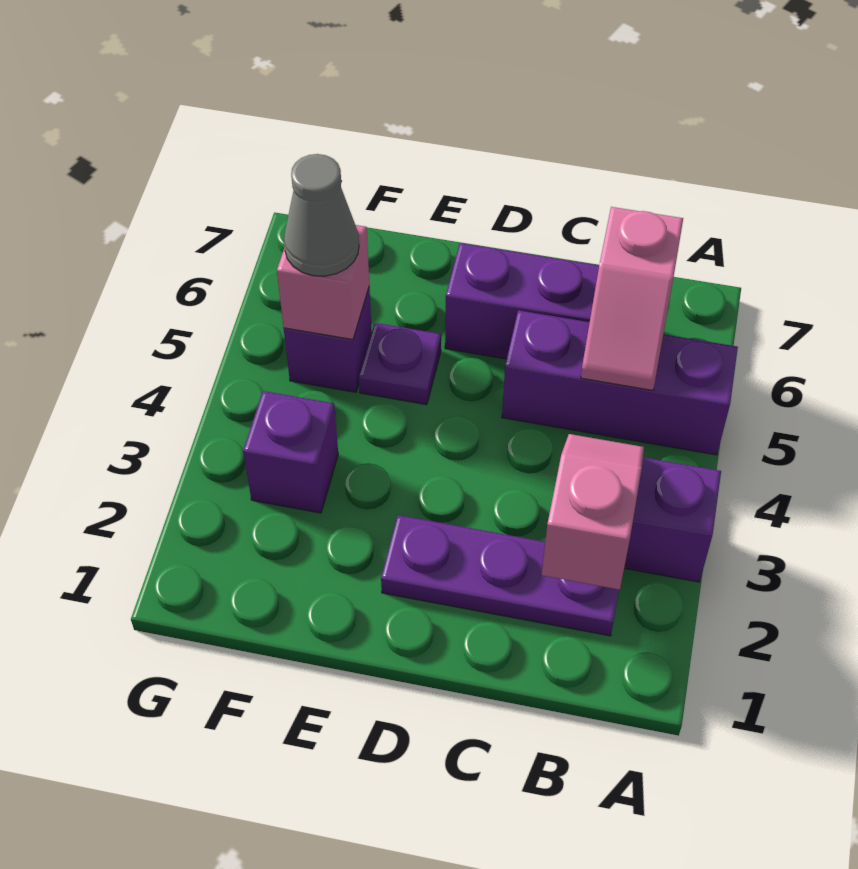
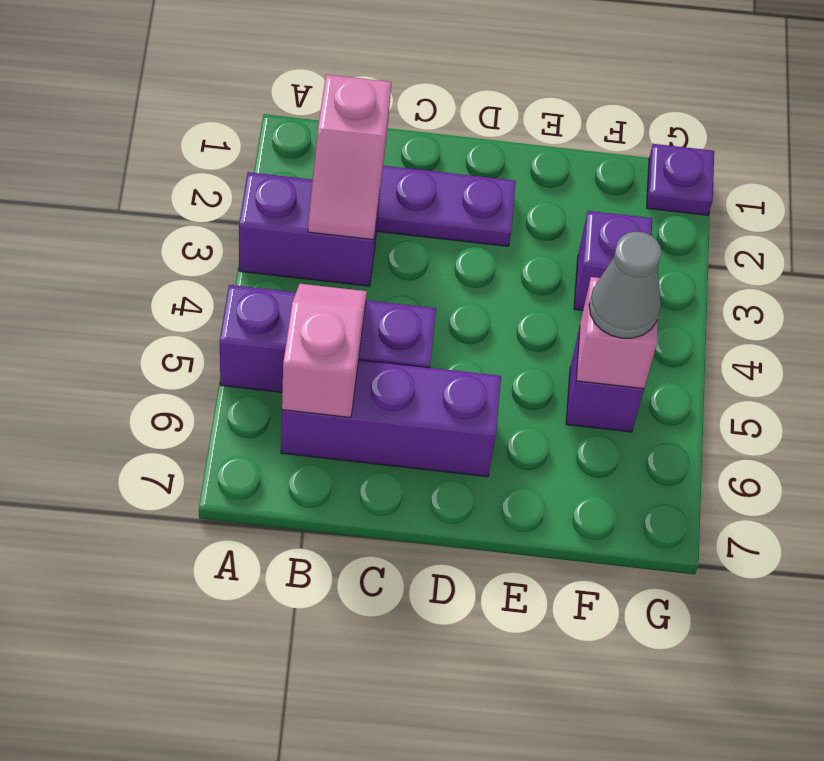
purple 1x1 plate [359,323,441,405] -> purple 1x1 plate moved to [647,144,714,215]

